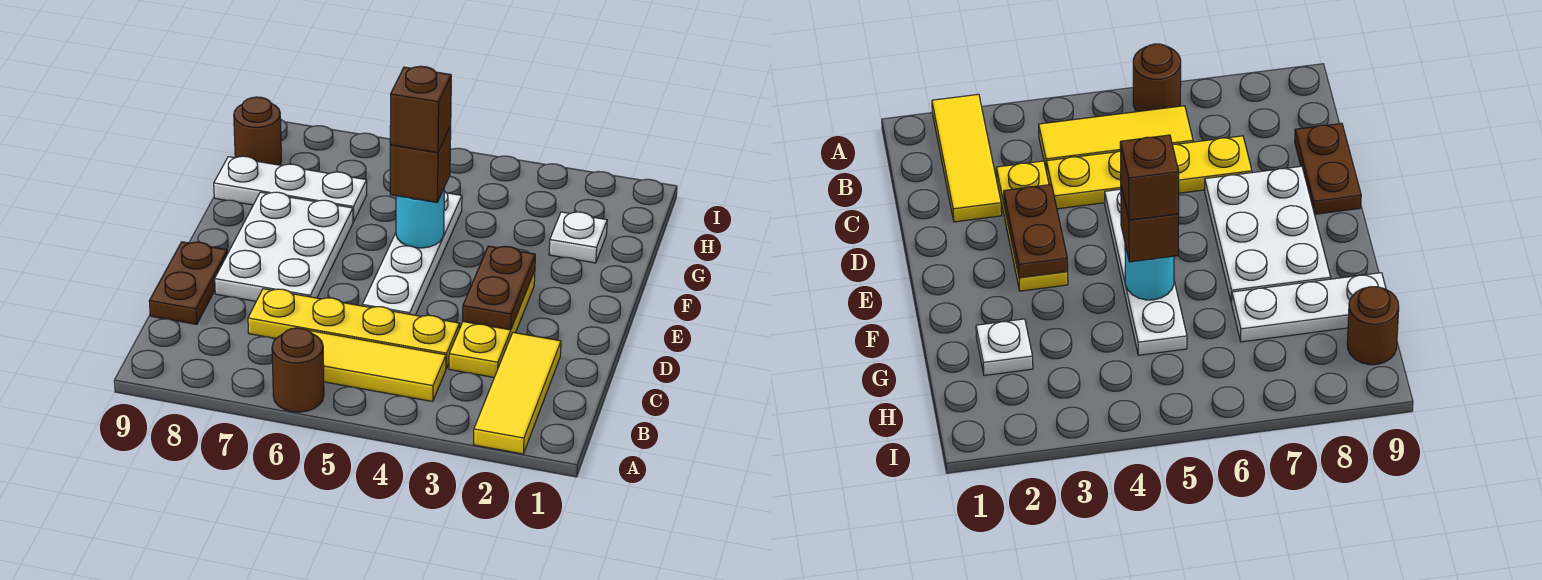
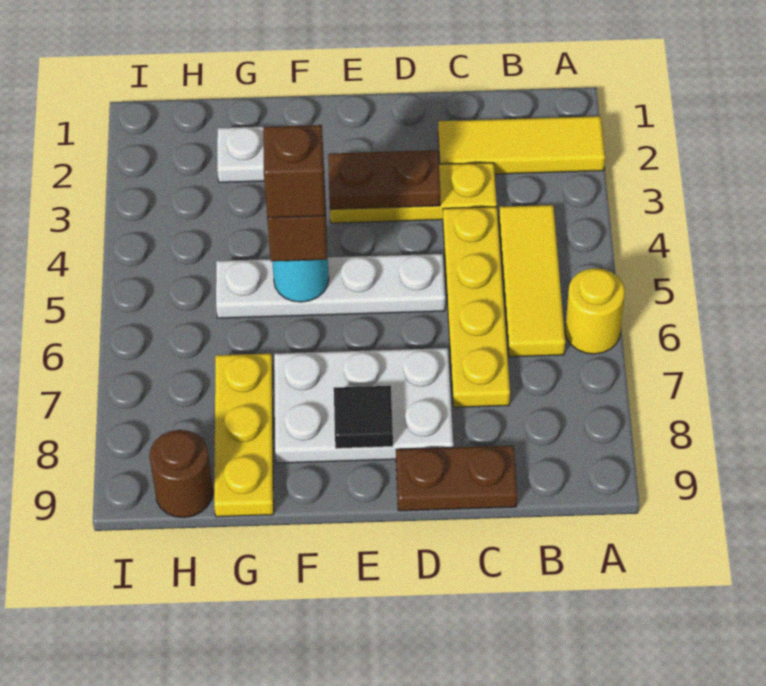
brown 1x1 round brick [272,328,324,412] -> yellow 1x1 round brick [565,268,625,354]
none -> black 1x1 tile [334,386,393,448]
white 1x3 plate [214,156,367,222] -> yellow 1x3 plate [214,354,274,517]

